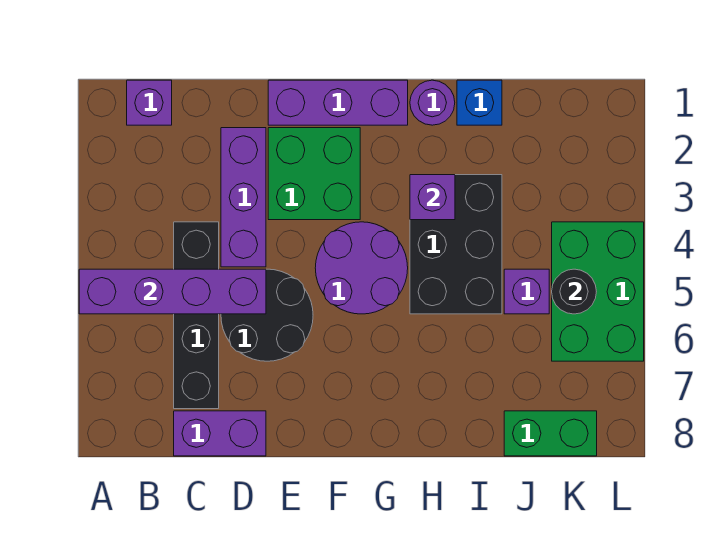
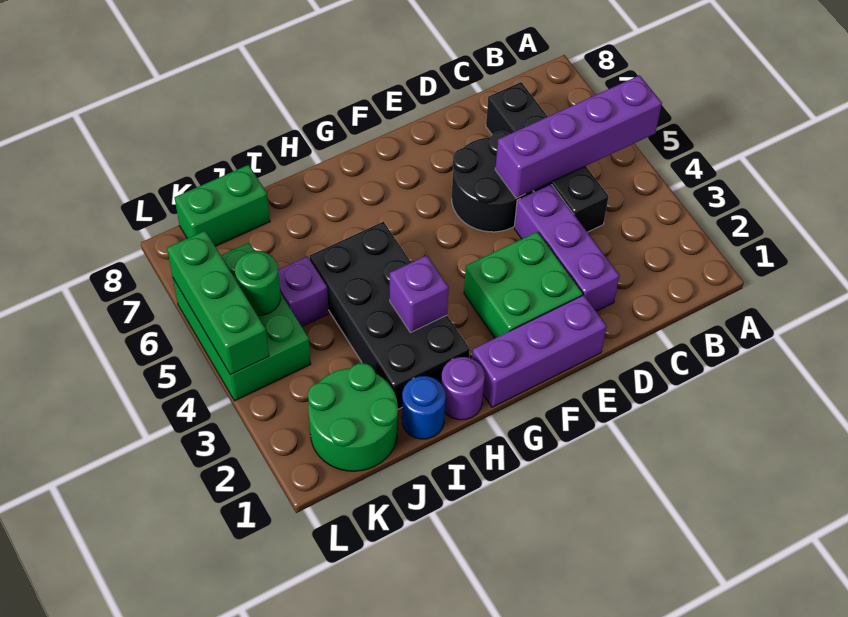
purple 1x1 brick [127,80,172,125] -> none
purple 1x2 brick [174,411,266,456] -> none
purple 2x2 round brick [315,222,408,314] -> none
black 2x3 brick [410,175,502,314] -> black 2x4 brick [310,222,470,409]
blue 1x1 brick [457,80,502,125] -> blue 1x1 round brick [402,376,446,439]
none -> green 2x2 round brick [308,363,398,471]
black 1x1 round brick [552,269,596,314] -> green 1x1 round brick [235,251,281,315]
none -> green 1x3 brick [167,231,269,375]

